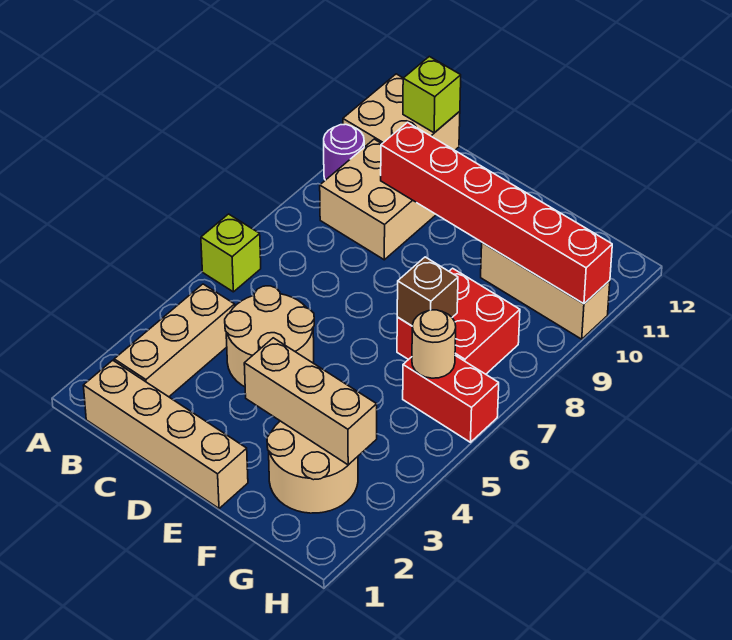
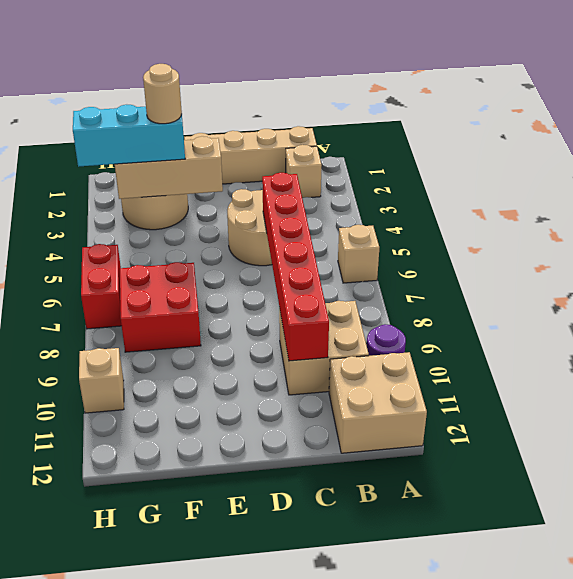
lime 1x1 brick [201,214,261,292] -> tan 1x1 brick [338,225,379,283]
tan 1x3 brick [114,284,235,397] -> tan 1x1 brick [286,145,322,198]
lime 1x1 brick [403,57,461,133] -> none
red 1x6 brick [381,122,612,304] -> red 1x6 brick turned to [262,173,329,361]
none -> cyan 1x3 brick [73,105,185,167]
brown 1x1 brick [397,257,458,326] -> none
tan 1x3 brick [481,242,610,339] -> tan 1x1 brick [79,348,124,413]
red 1x2 brick [403,356,499,442] -> red 1x2 brick turned to [81,244,122,329]
tan 1x1 round brick [412,310,456,378] -> tan 1x1 round brick moved to [143,64,182,124]

